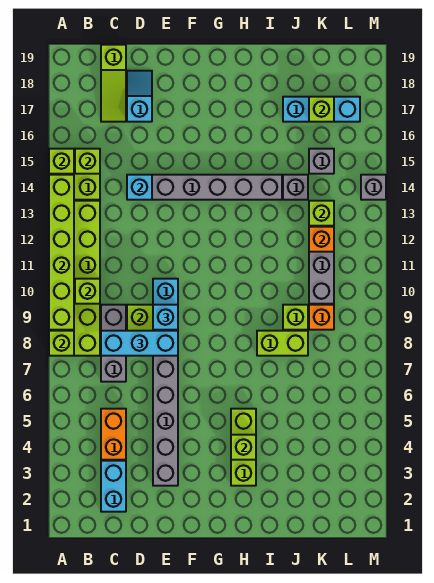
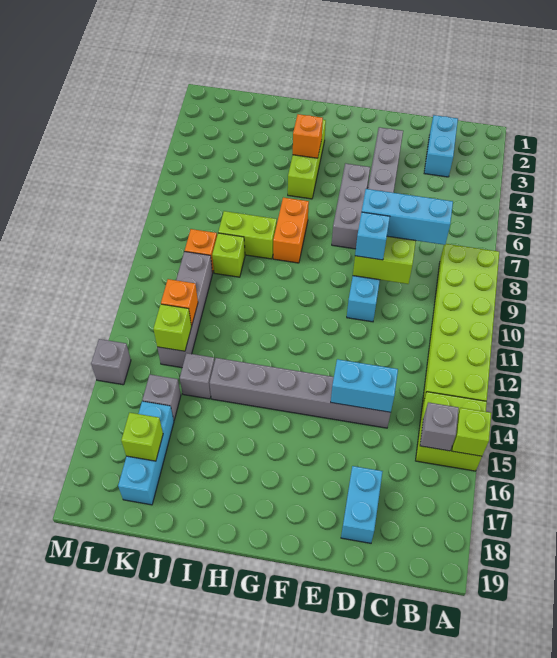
lime 1x1 brick [49,331,74,356] -> none
lime 1x6 brick [49,175,74,330] -> none
lime 1x1 brick [75,279,100,304] -> none
lime 1x1 brick [75,149,100,174] -> grey 1x1 brick [420,402,459,451]
orange 1x2 brick [101,409,126,460] -> orange 1x2 brick moved to [273,198,309,263]
grey 1x3 brick [101,305,126,382] -> grey 1x3 brick moved to [332,163,370,249]
lime 1x3 slope [101,45,126,122] -> none
cyan 1x1 brick [127,175,152,200] -> cyan 1x2 brick [331,359,398,412]
cyan 1x2 slope [127,71,152,122] -> cyan 1x2 brick [341,466,383,543]
lime 1x1 brick [231,435,256,460] -> orange 1x1 brick [293,114,323,158]
cyan 1x3 brick [283,97,360,122] -> cyan 1x3 brick turned to [118,401,174,505]

